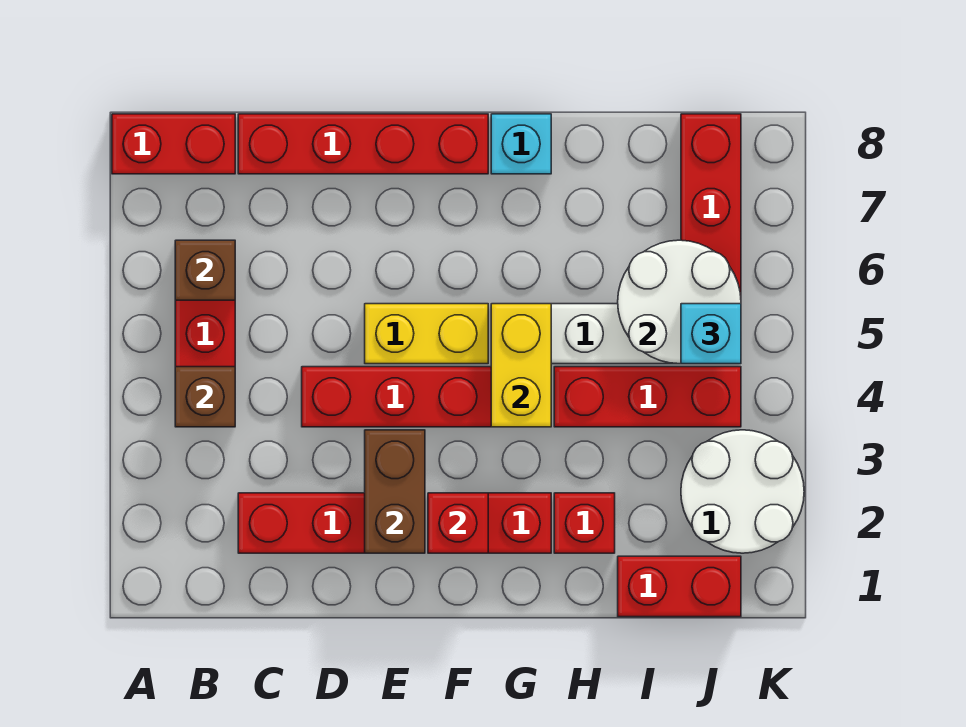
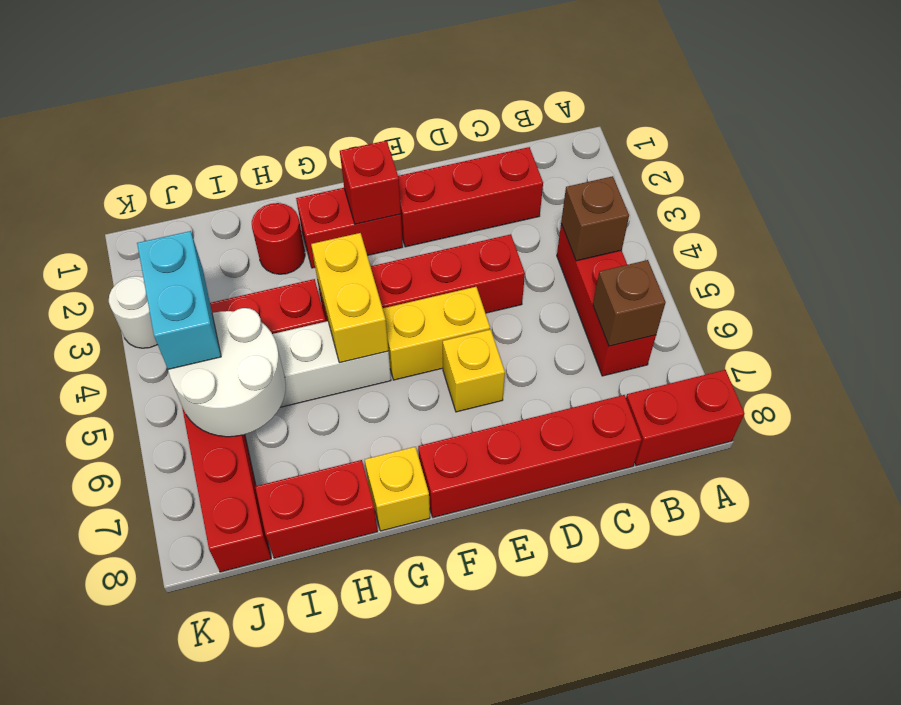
brown 1x2 brick [365,430,425,553] -> none
none -> yellow 1x1 brick [443,329,505,412]
cyan 1x1 brick [491,114,551,174] -> yellow 1x1 brick [365,447,430,531]
red 1x1 brick [554,493,615,553] -> red 1x1 round brick [252,203,305,274]
red 1x2 brick [618,556,741,617] -> red 1x2 brick moved to [255,460,378,558]
white 2x2 round brick [681,430,804,553] -> white 1x1 round brick [109,276,158,348]
cyan 1x1 brick [681,304,741,364] -> cyan 1x2 brick [137,231,221,369]

